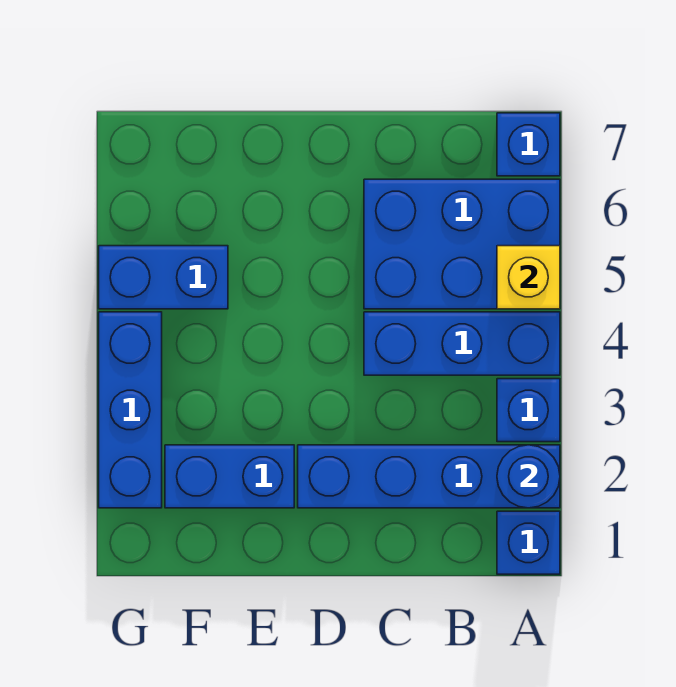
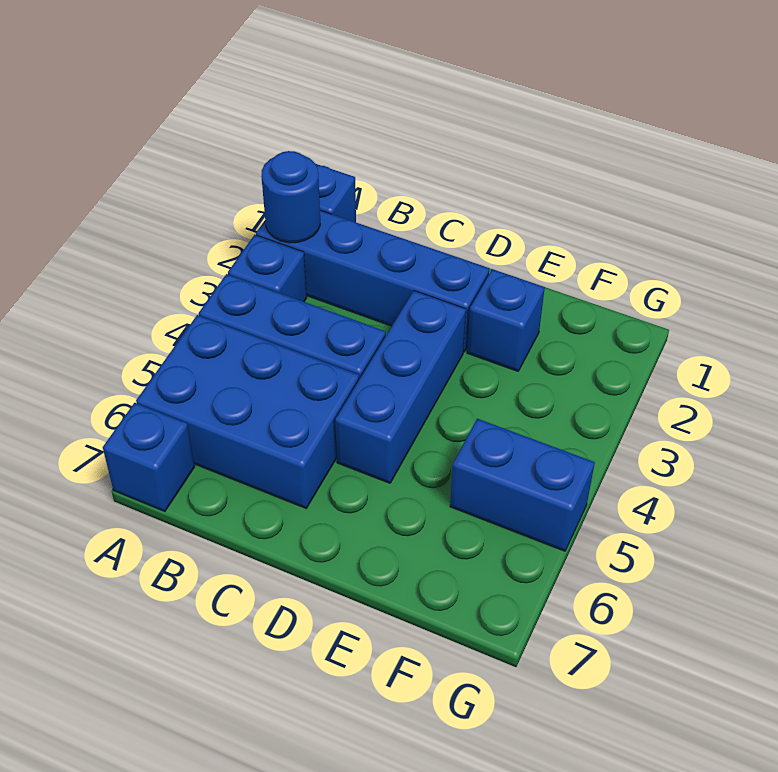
yellow 1x1 brick [497,246,560,309] -> none
blue 1x2 brick [165,445,294,508] -> blue 1x1 brick [467,269,545,371]
blue 1x3 brick [99,312,162,508] -> blue 1x3 brick moved to [335,291,466,483]

